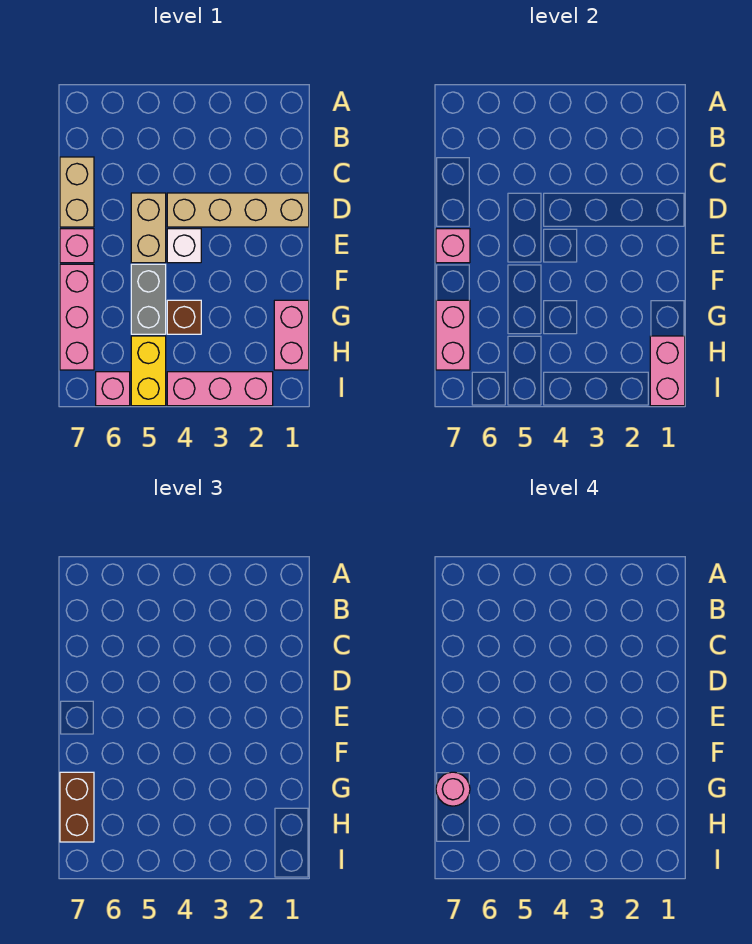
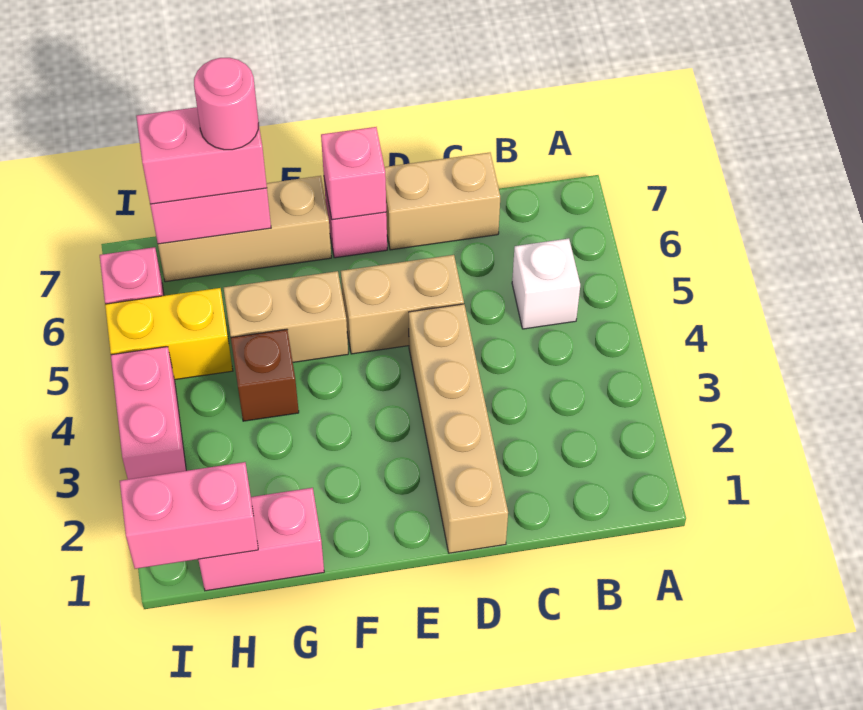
white 1x1 brick [167,229,201,263] -> white 1x1 brick moved to [512,238,580,329]
grey 1x2 brick [131,264,166,334] -> tan 1x2 brick [224,271,348,362]
pink 1x3 brick [60,264,94,370] -> tan 1x3 brick [158,176,331,282]
brown 1x2 brick [60,772,94,842] -> pink 1x2 brick [136,107,267,204]
pink 1x3 brick [167,372,273,406] -> pink 1x2 brick [111,347,186,479]

